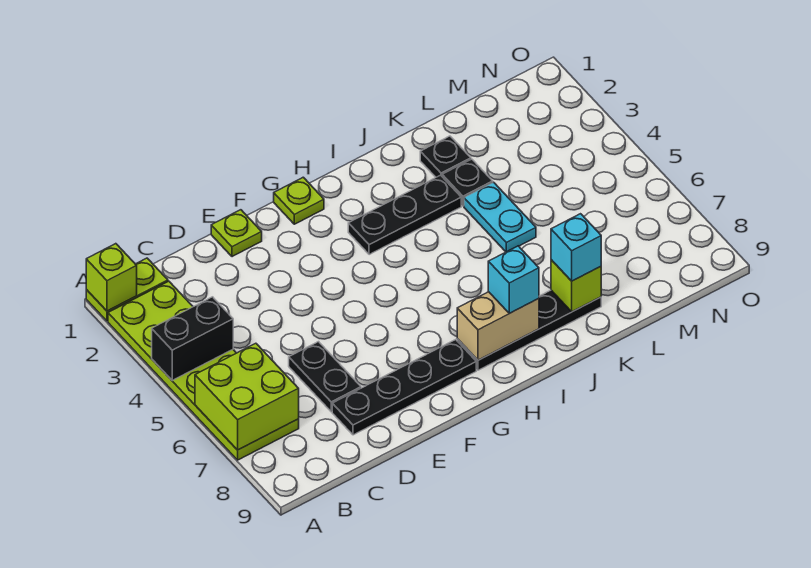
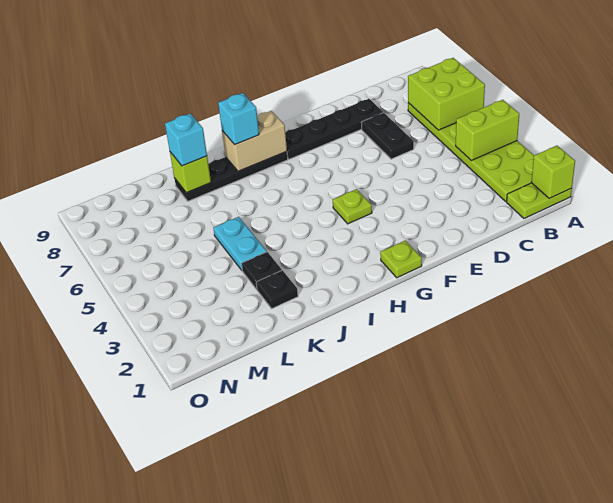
black 1x2 brick [152,297,233,380] -> lime 1x2 brick [456,100,519,161]
lime 1x1 plate [211,210,262,257] -> lime 1x1 plate moved to [333,189,372,224]
black 1x3 plate [348,175,461,255] -> none

